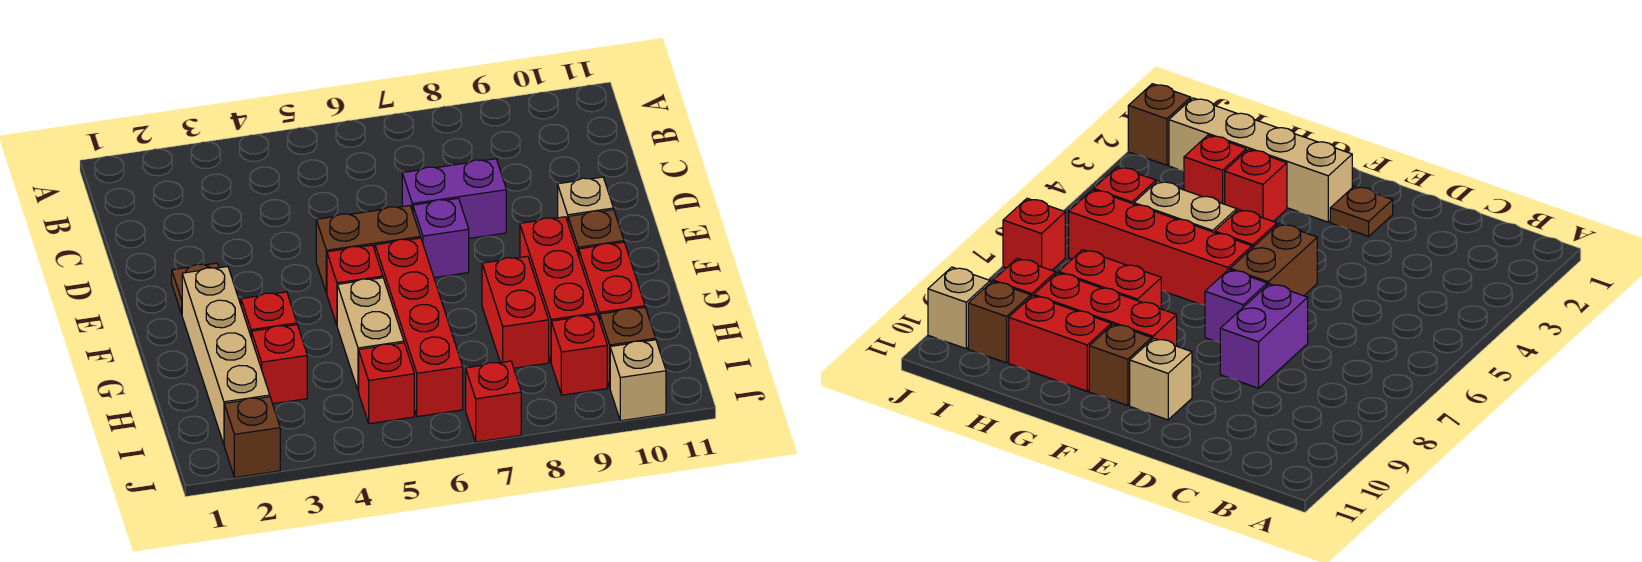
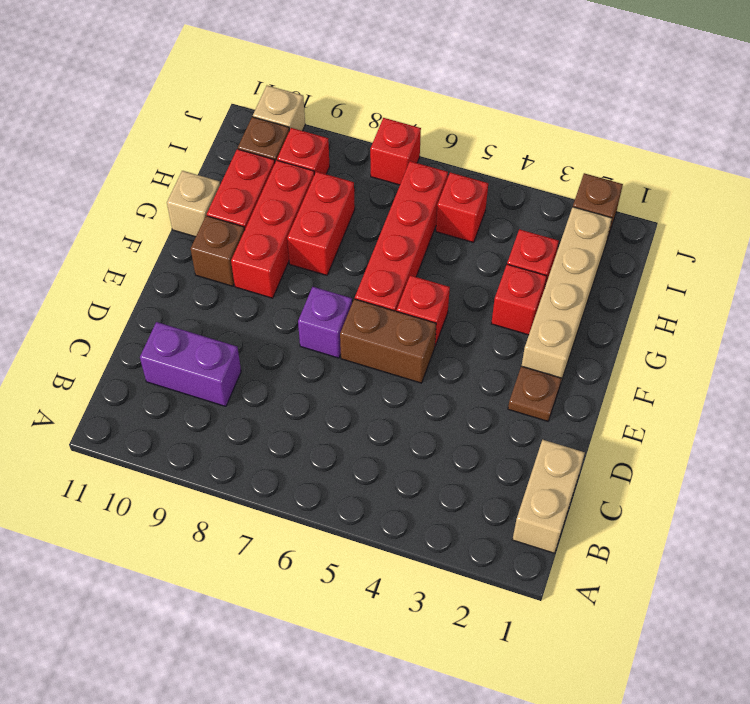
purple 1x2 brick [402,159,506,238] -> purple 1x2 brick moved to [140,322,241,407]
tan 1x1 brick [558,177,613,222] -> tan 1x1 brick moved to [167,171,220,237]
tan 1x2 brick [337,278,404,391] -> tan 1x2 brick moved to [512,440,585,553]

